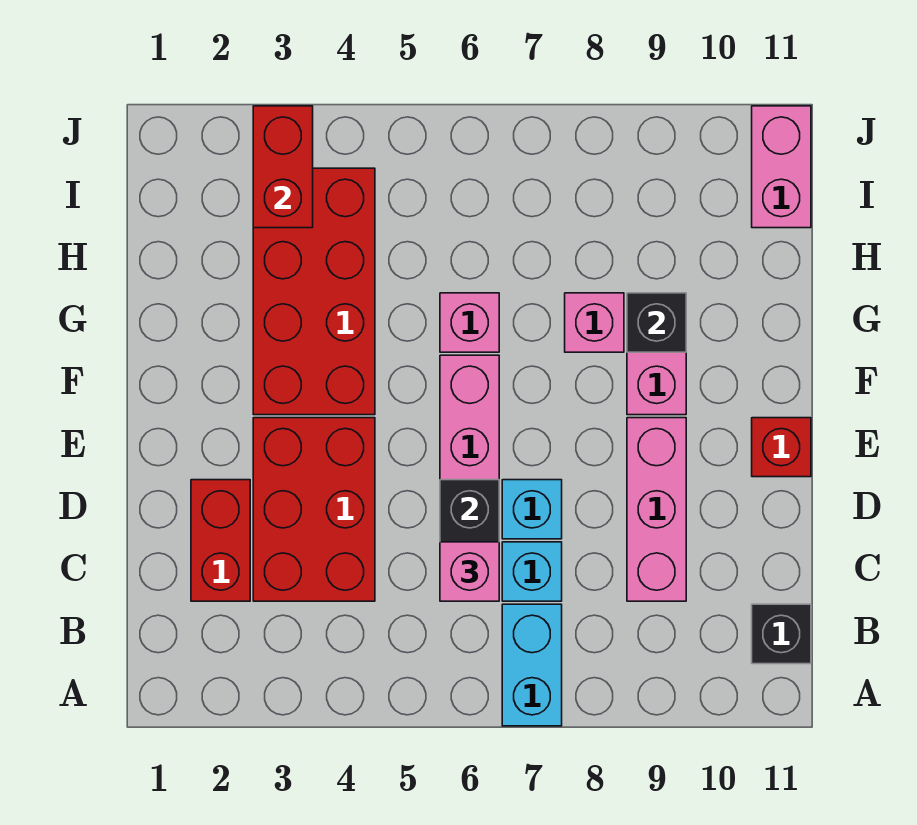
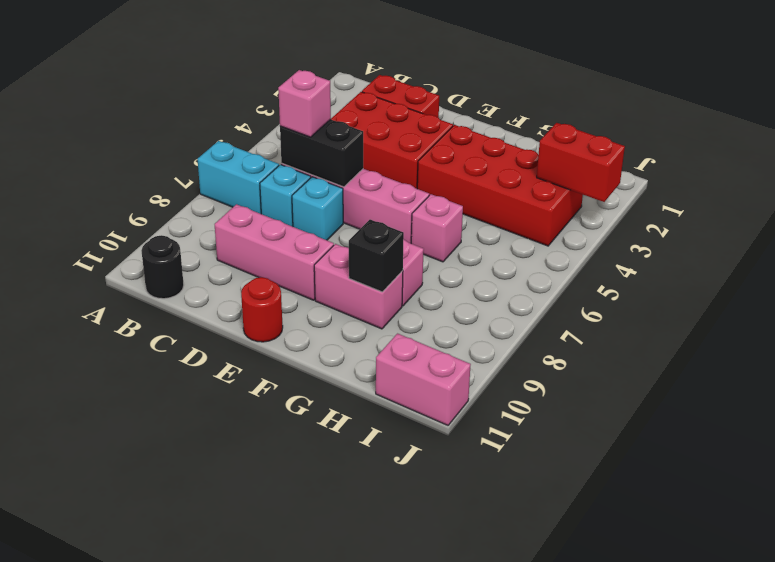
black 1x1 brick [752,604,811,664] -> black 1x1 round brick [141,235,184,299]
red 1x1 brick [752,418,811,477] -> red 1x1 round brick [241,277,283,342]

